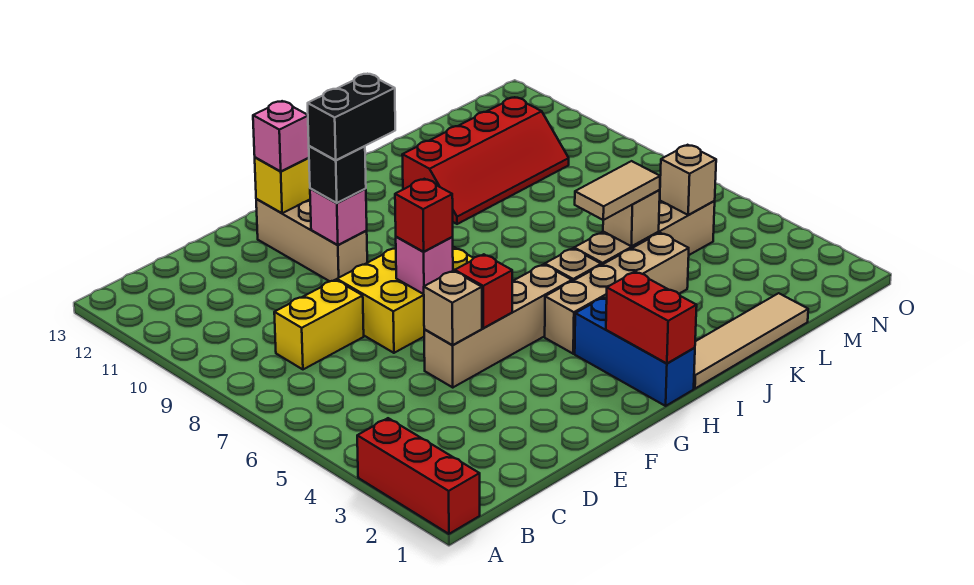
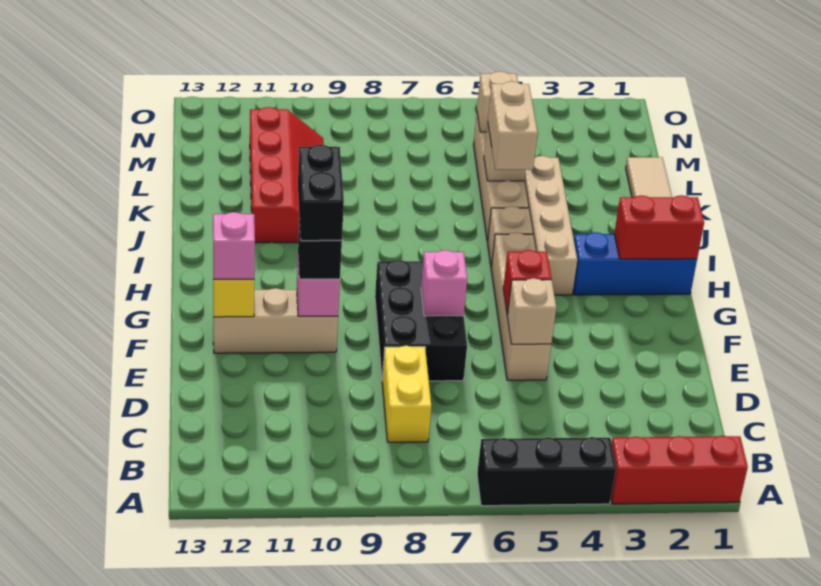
none -> black 1x3 brick [477,437,616,506]
yellow 2x3 brick [337,247,473,353] -> black 2x3 brick [375,260,467,381]
red 1x1 brick [395,179,453,252] -> none
tan 1x2 tile [575,161,660,220] -> tan 1x2 brick [488,81,538,170]

